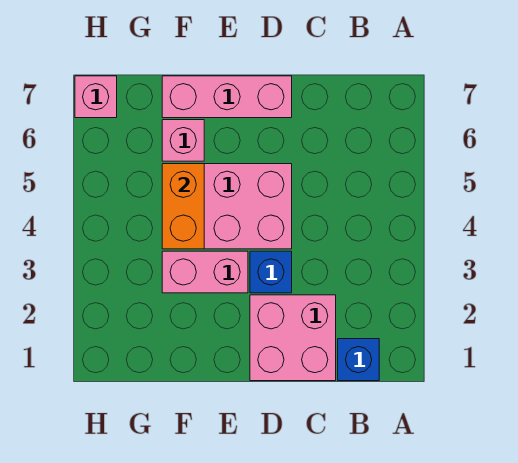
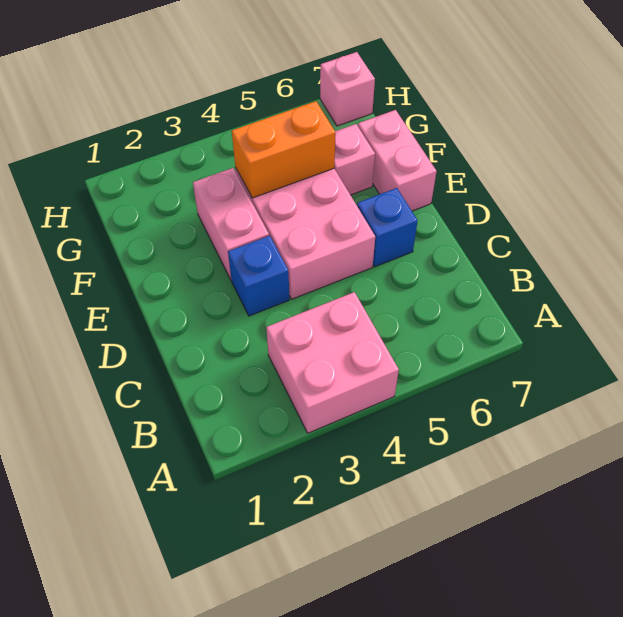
blue 1x1 brick [338,339,379,381] -> blue 1x1 brick moved to [357,188,418,267]
pink 2x2 brick [250,295,336,381] -> pink 2x2 brick moved to [266,292,399,433]
pink 1x3 brick [162,76,292,118] -> pink 1x2 brick [358,110,437,211]

